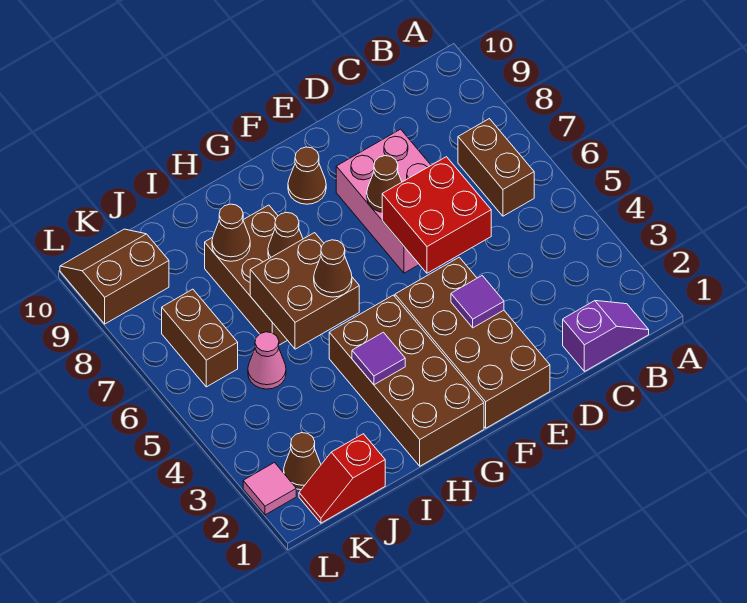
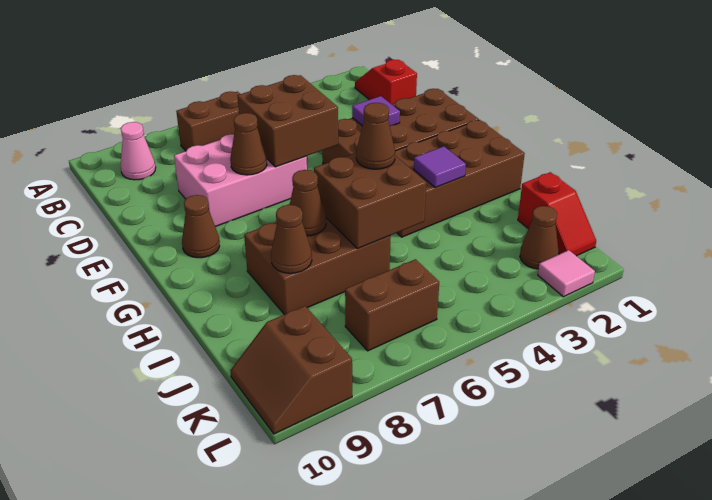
purple 1x2 slope [563,301,649,372] -> red 1x2 slope [355,60,417,104]
red 2x2 brick [382,157,491,273] -> brown 2x2 brick [237,75,338,167]
pink 1x1 cone [248,332,286,389] -> pink 1x1 cone moved to [120,122,156,180]

